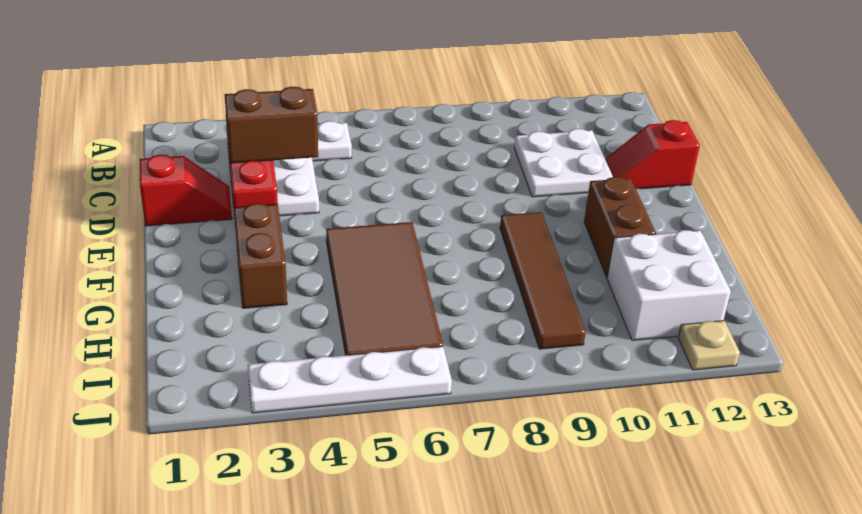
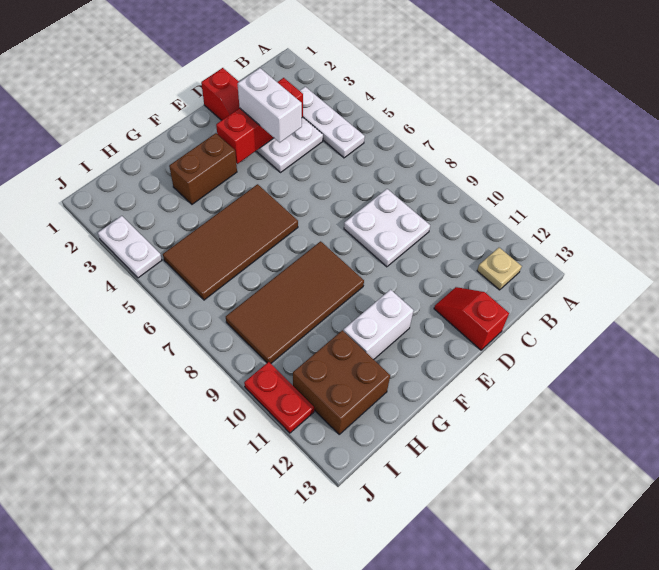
white 2x2 plate [514,129,613,197] -> white 2x2 plate moved to [344,189,430,267]
brown 1x2 brick [224,87,318,163] -> white 1x2 brick [238,68,302,142]
brown 1x4 tile [500,212,586,349] -> brown 2x4 tile [226,241,364,363]
brown 1x2 brick [584,177,656,277] -> white 1x2 brick [343,290,413,359]
white 2x2 brick [607,230,731,340] -> brown 2x2 brick [293,330,390,434]
white 1x4 plate [248,347,452,413] -> white 1x2 plate [98,216,162,278]
none -> red 1x2 plate [244,362,314,433]
tan 1x1 plate [678,321,740,370] -> tan 1x1 plate moved to [477,248,522,290]

